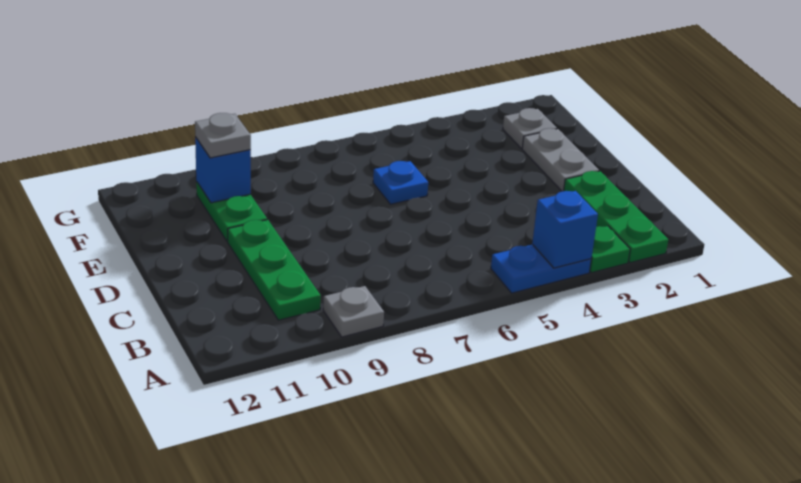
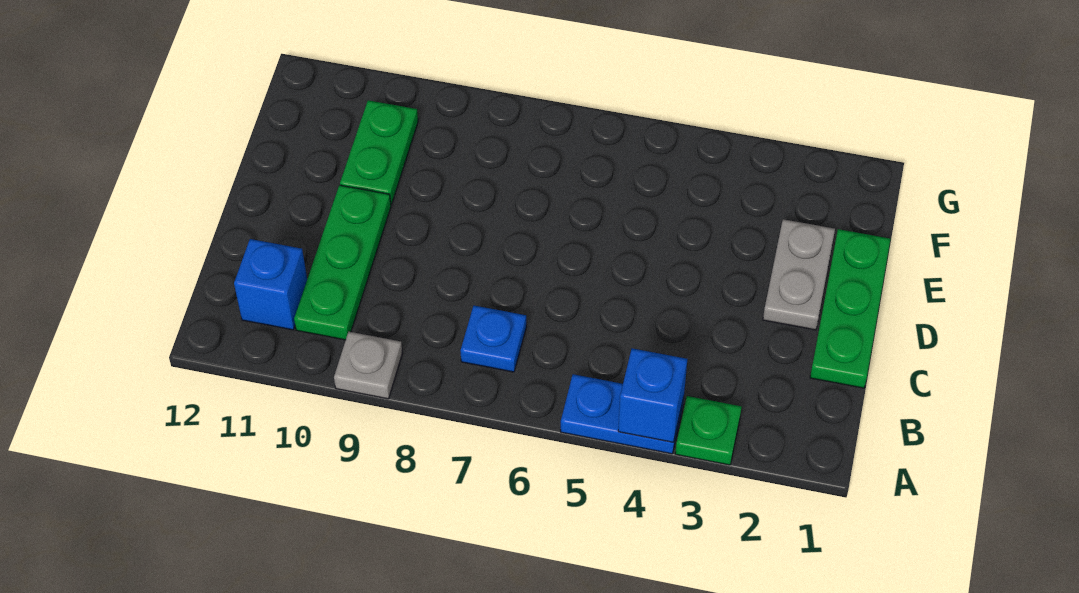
green 1x3 plate [564,171,668,263] -> green 1x3 plate moved to [810,229,890,388]
blue 1x1 plate [373,161,428,204] -> blue 1x1 plate moved to [460,306,526,372]
grey 1x1 plate [503,108,557,149] -> none
blue 1x1 brick [195,137,251,203] -> blue 1x1 brick moved to [234,239,307,330]
grey 1x1 plate [195,113,251,158] -> none

